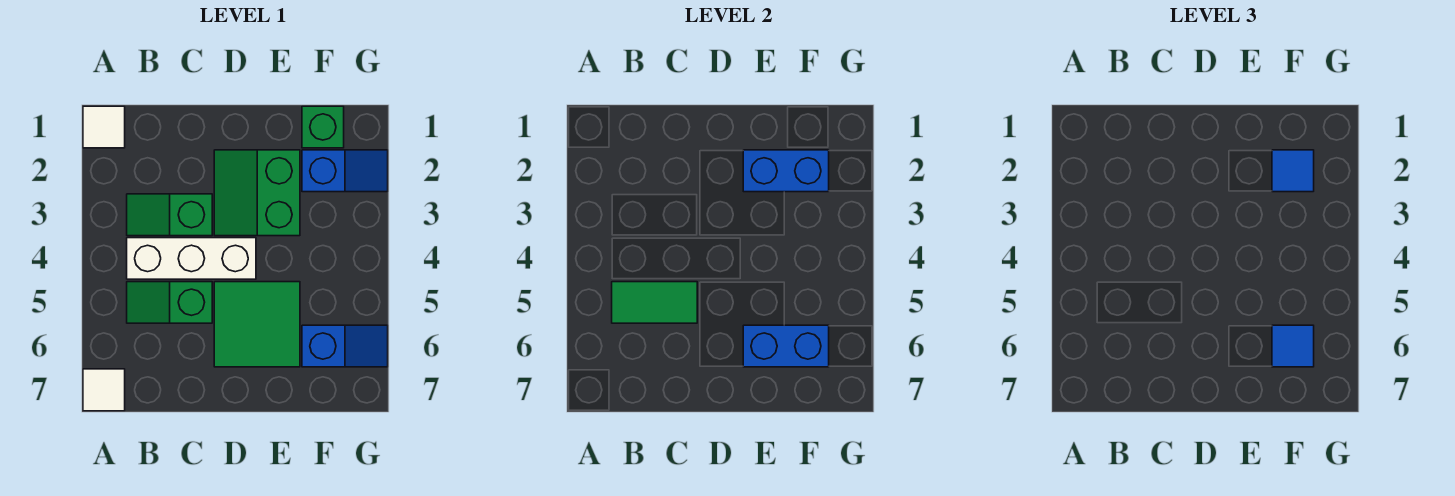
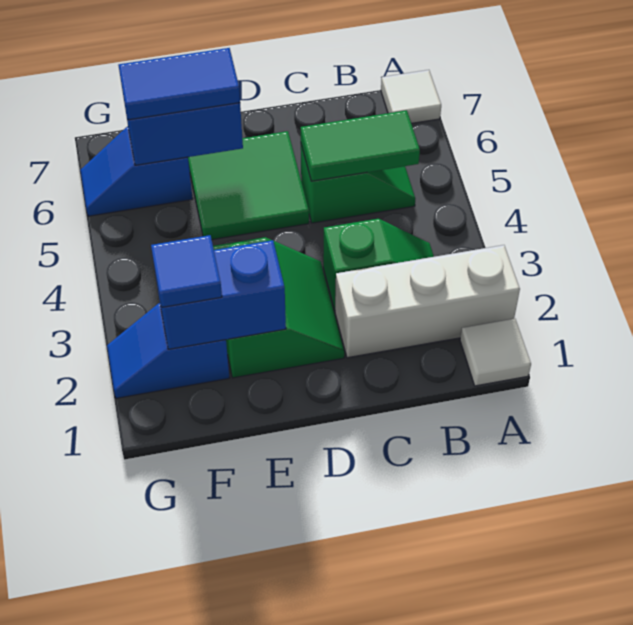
white 1x3 brick [127,238,256,279] -> white 1x3 brick moved to [335,245,520,358]
green 1x1 brick [302,106,344,148] -> none
blue 1x1 tile [1272,325,1314,367] -> blue 1x2 tile [118,48,240,120]

